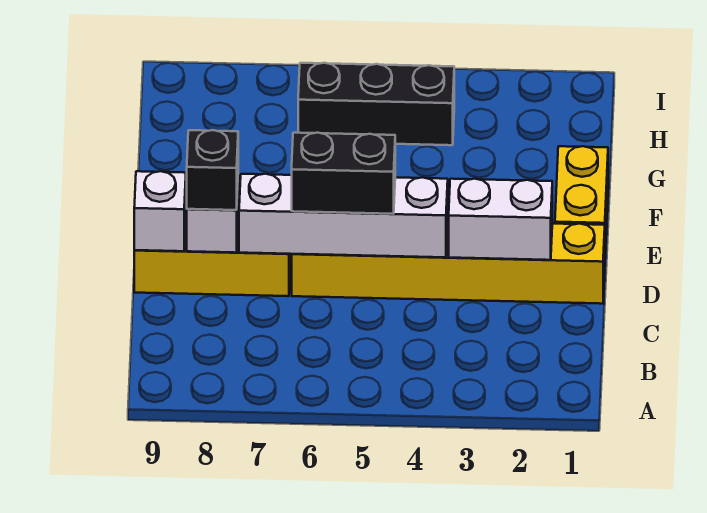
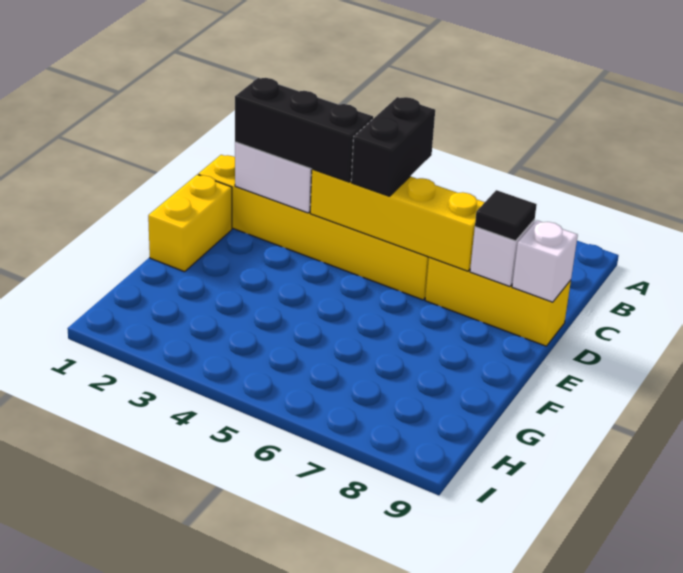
white 1x4 brick [239,174,448,257] -> yellow 1x4 brick [310,169,485,271]
black 1x2 brick [292,133,395,214] -> black 1x2 brick turned to [351,97,435,196]
black 1x1 brick [187,130,238,210] -> black 1x1 tile [475,190,537,241]
black 1x3 brick [298,63,454,145] -> black 1x3 brick moved to [235,78,373,182]

